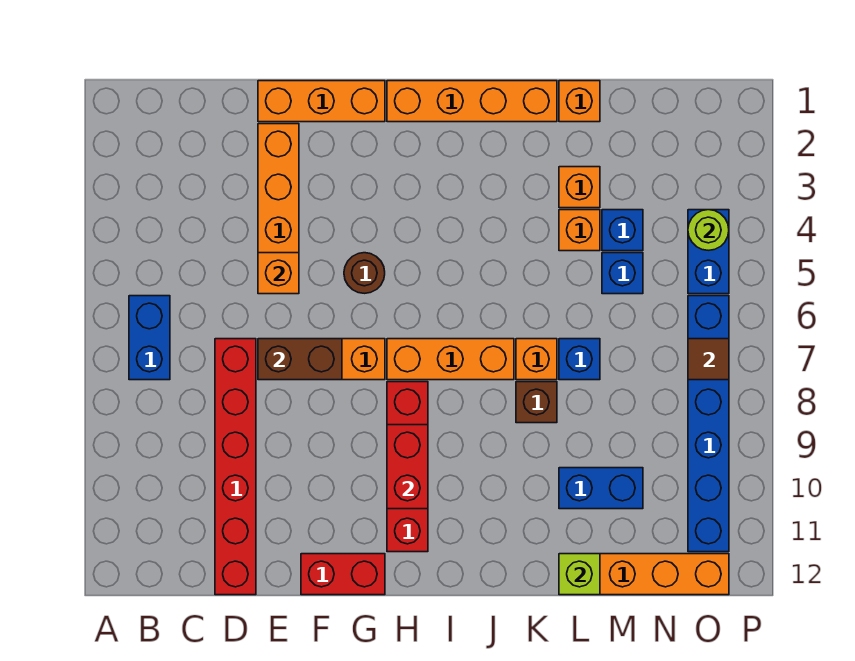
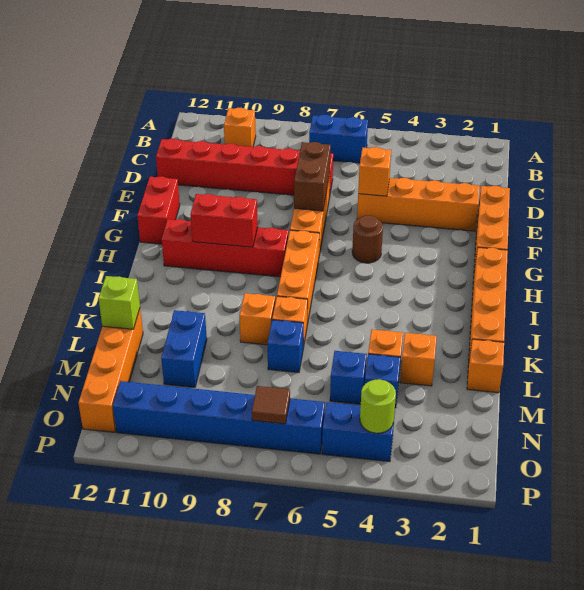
none -> orange 1x1 brick [224,108,256,147]
brown 1x1 brick [516,382,557,423] -> orange 1x1 brick [240,293,275,345]

